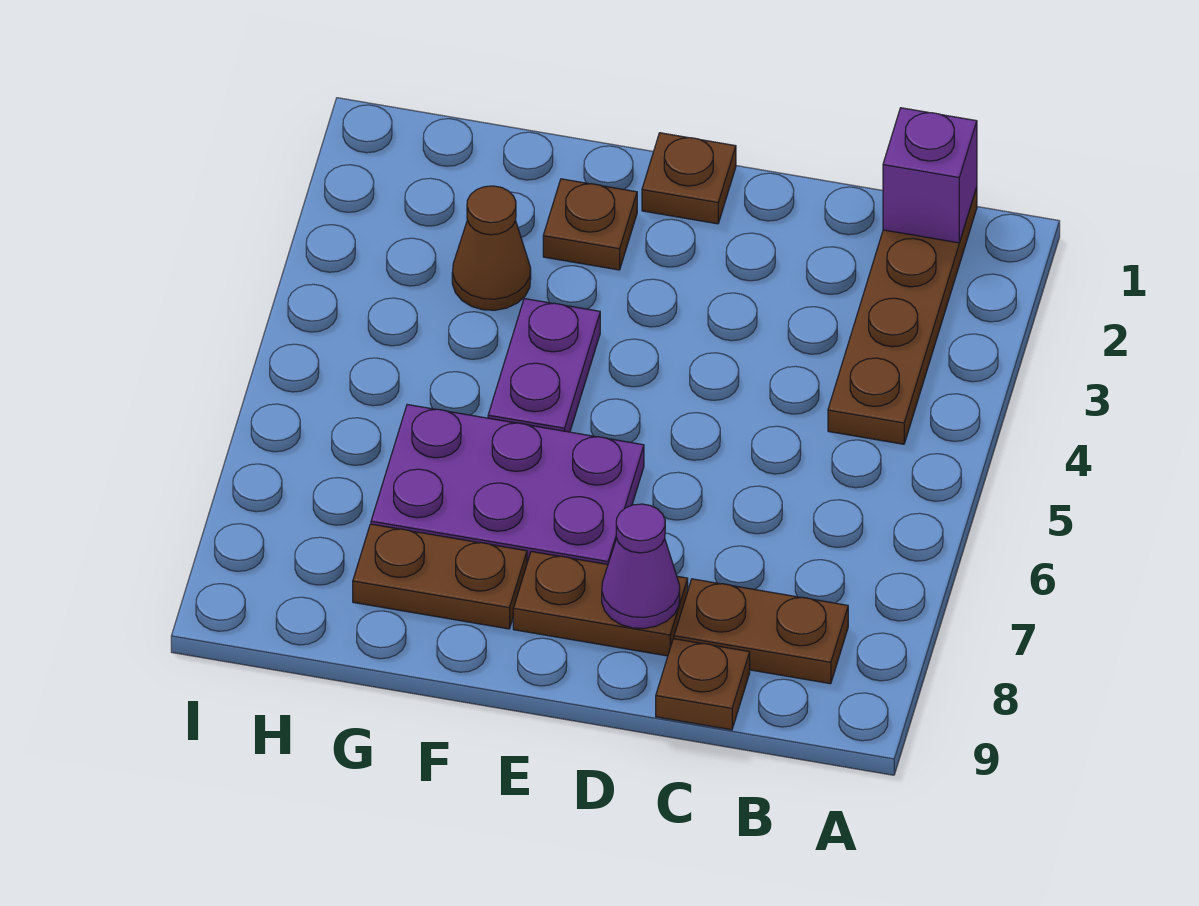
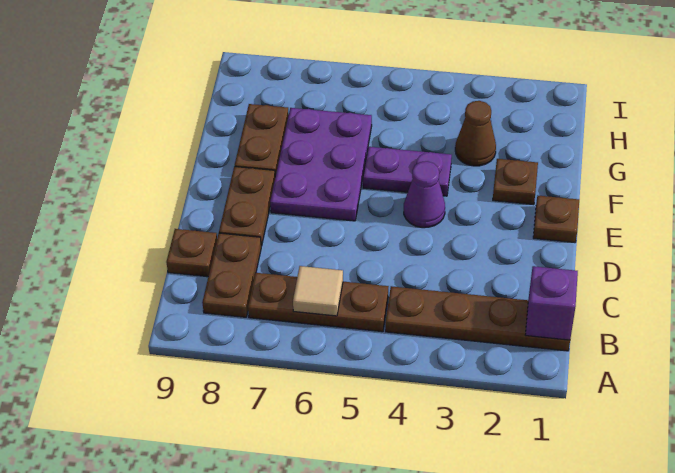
none -> brown 1x3 plate [248,273,389,332]
none -> tan 1x1 tile [293,266,343,316]
purple 1x1 cone [602,504,680,628] -> purple 1x1 cone moved to [404,161,445,228]

